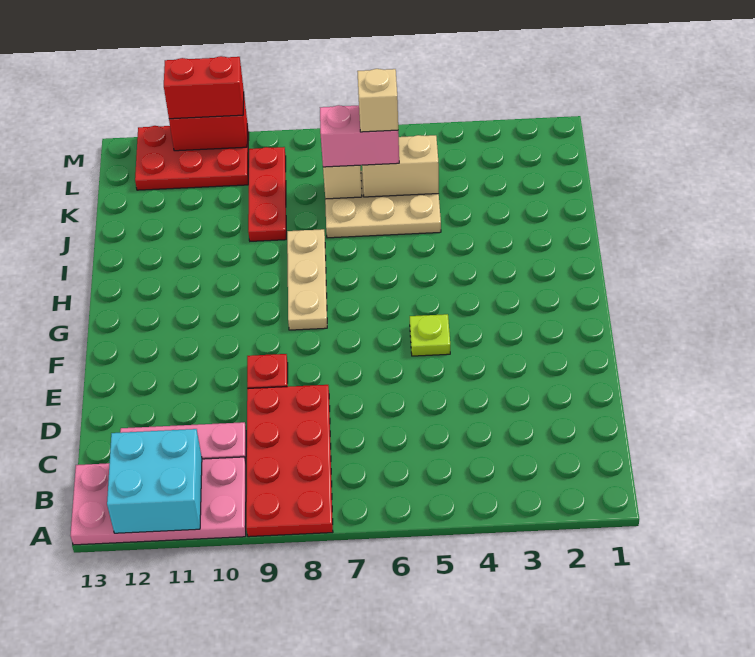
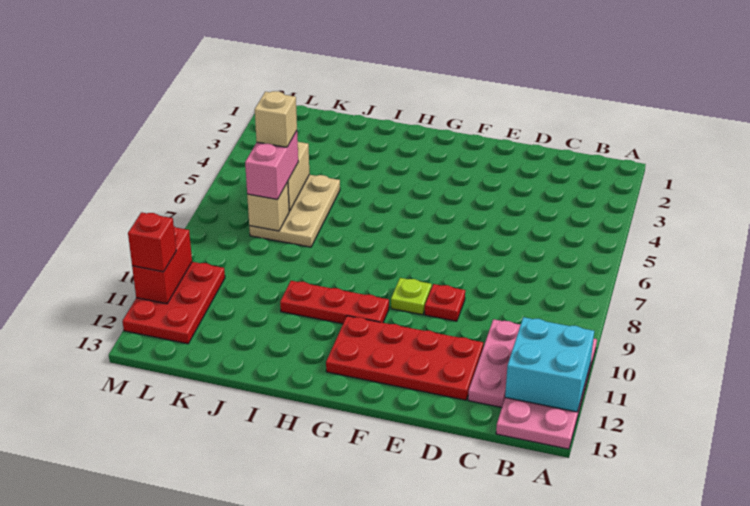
red 2x4 plate [246,385,333,537] -> red 2x4 plate moved to [326,316,483,400]
lime 1x1 plate [410,314,450,356] -> lime 1x1 plate moved to [391,278,432,315]
tan 1x3 plate [287,229,327,330] -> none
red 1x3 plate [248,147,286,241] -> red 1x3 plate moved to [280,281,389,324]
red 1x2 brick [164,56,244,119] -> red 1x1 brick [128,212,176,272]

